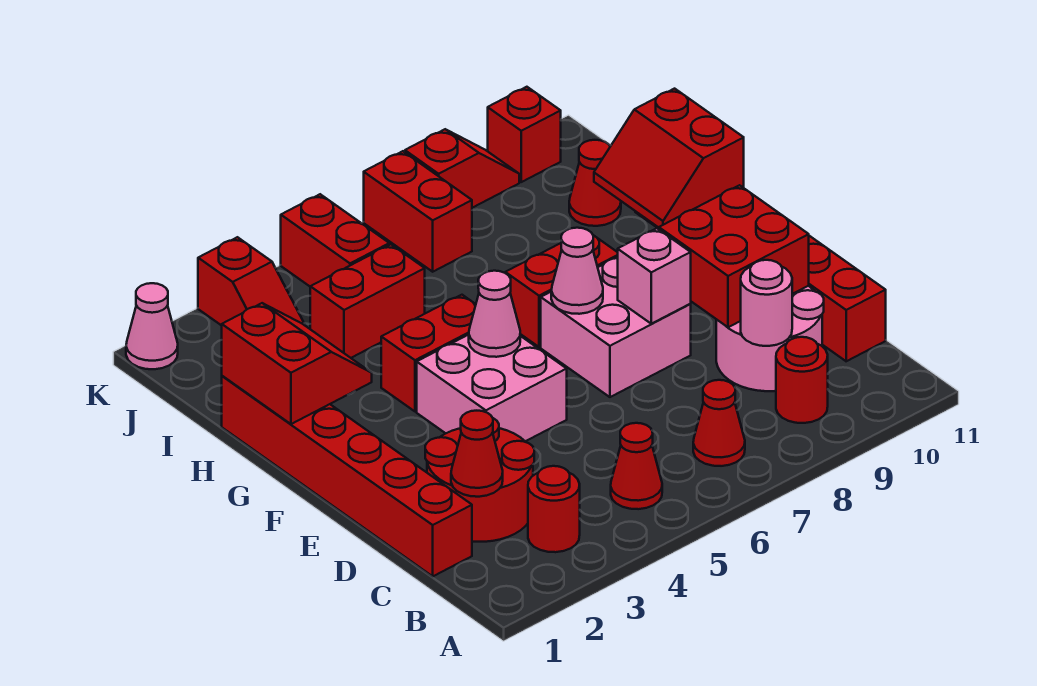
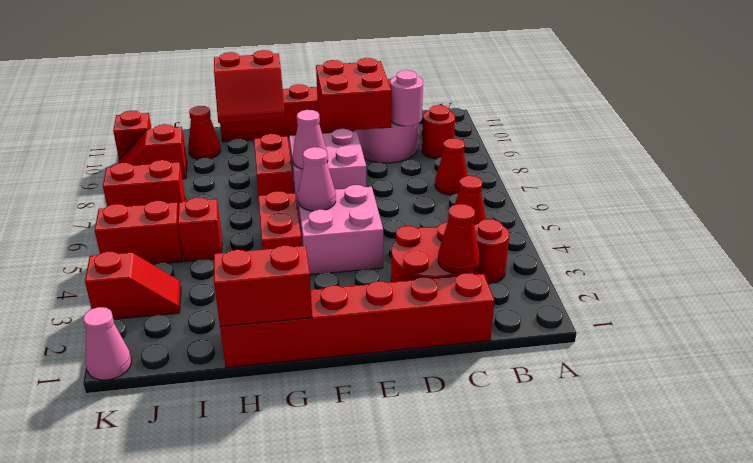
pink 1x1 brick [618,228,691,324] -> none
red 1x2 brick [310,245,425,358] -> red 1x1 brick [178,197,222,262]
red 1x2 slope [405,129,519,208] -> red 1x2 slope turned to [118,124,187,179]

